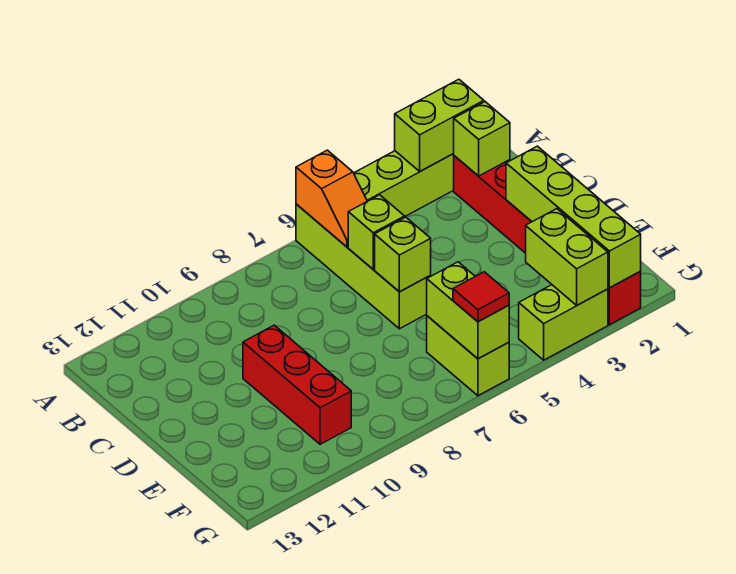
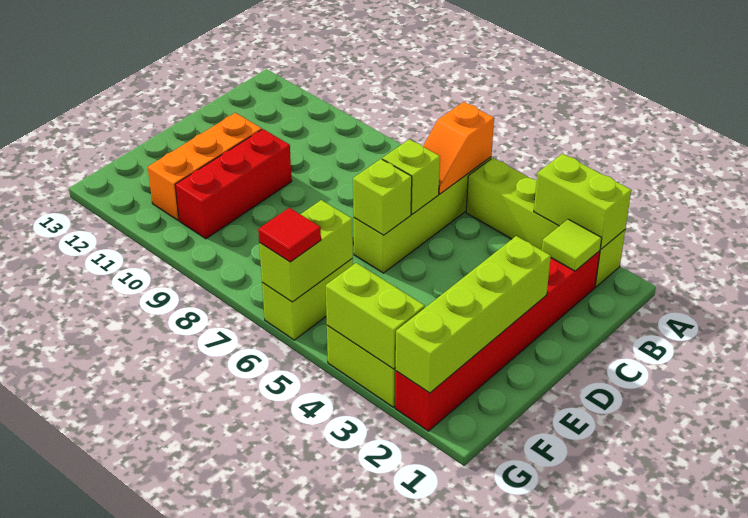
lime 1x1 brick [453,102,510,176] -> lime 1x1 tile [542,219,602,271]
none -> orange 1x3 brick [148,113,262,221]
lime 1x2 brick [526,209,608,305] -> lime 1x2 brick turned to [326,263,425,369]

